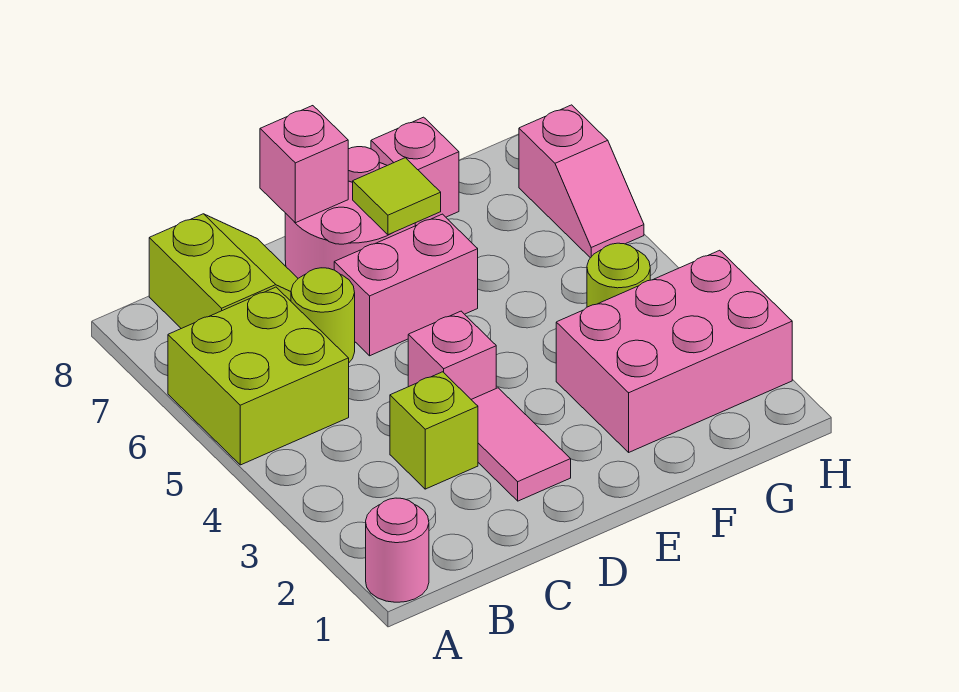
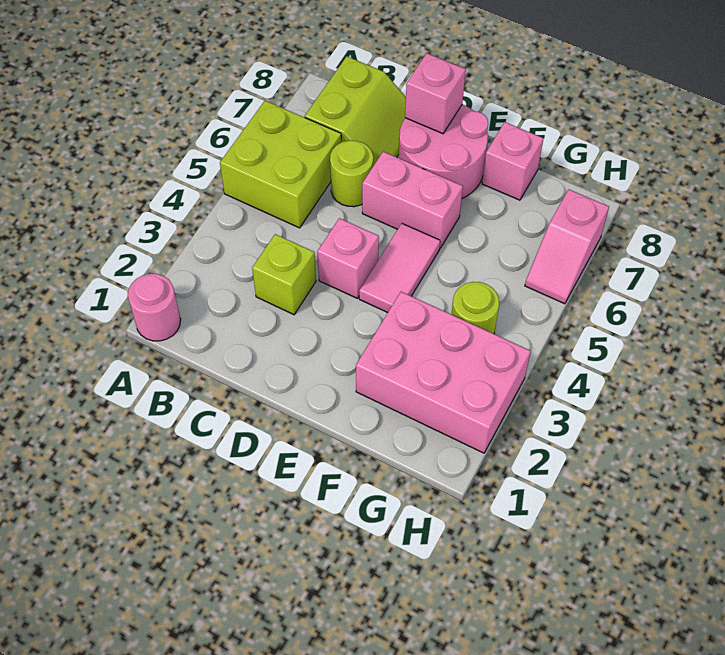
pink 1x2 tile [471,388,571,501] -> pink 1x2 tile moved to [359,223,440,312]
lime 1x1 tile [353,158,441,235] -> none

